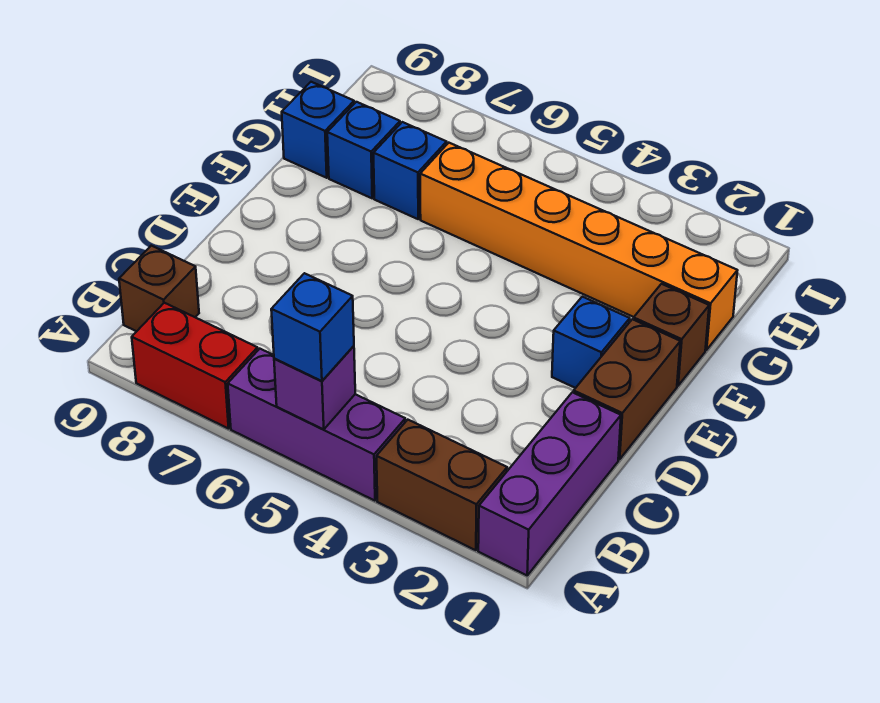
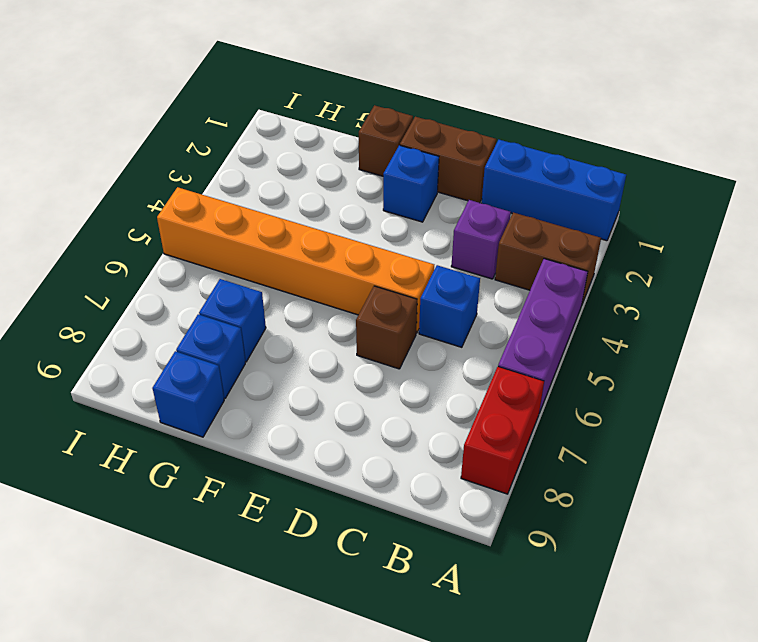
purple 1x3 brick [478,392,621,575] -> blue 1x3 brick [482,140,626,241]
brown 1x2 brick [377,420,507,550] -> brown 1x2 brick turned to [495,213,601,304]
purple 1x1 brick [274,346,355,430] -> purple 1x1 brick moved to [451,200,511,279]
blue 1x1 brick [271,273,354,381] -> blue 1x1 brick moved to [419,265,480,347]
brown 1x1 brick [119,246,199,331] -> brown 1x1 brick moved to [356,286,417,369]
orange 1x6 brick [420,143,738,350] -> orange 1x6 brick turned to [157,187,434,333]

